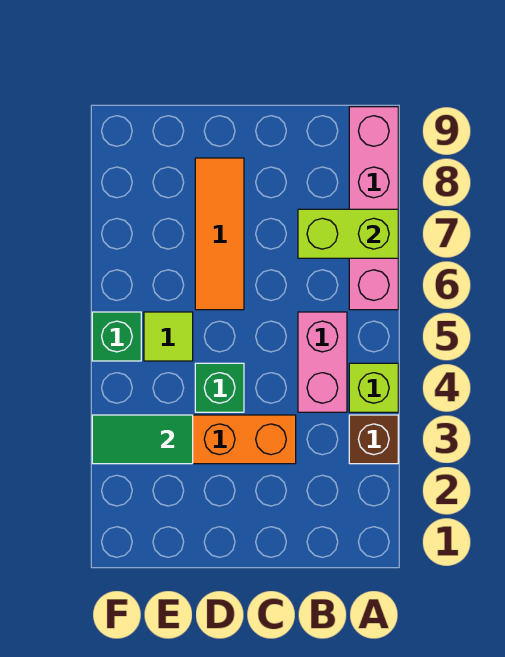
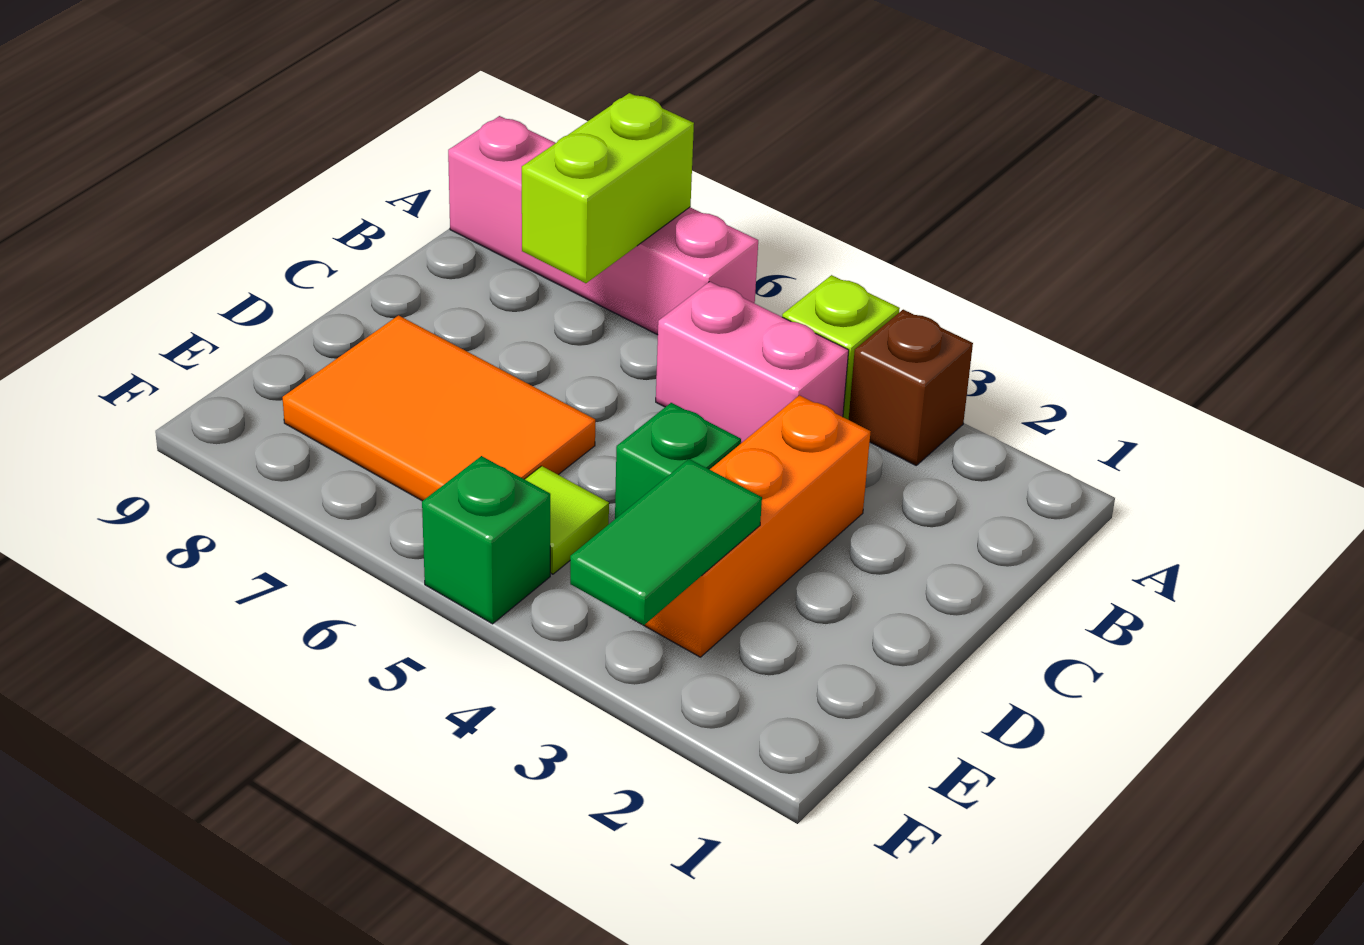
orange 1x3 tile [195,158,244,310] -> orange 2x3 tile [283,315,595,501]

